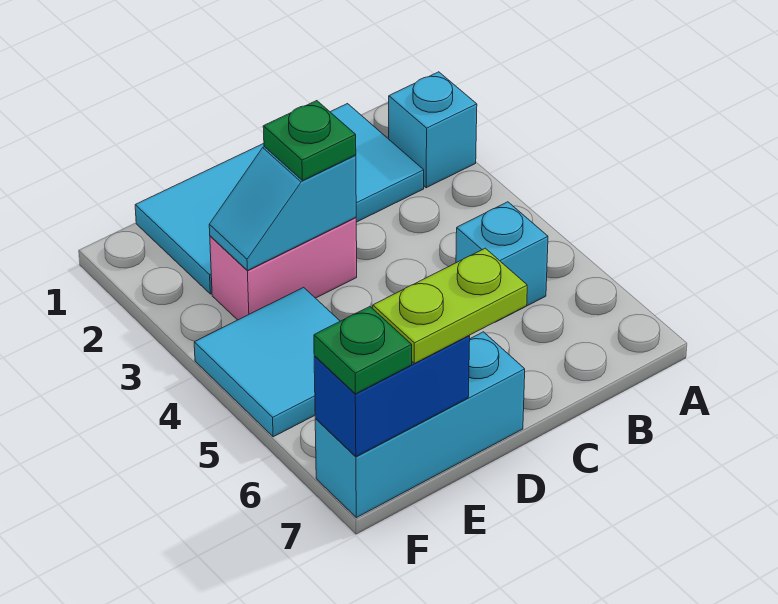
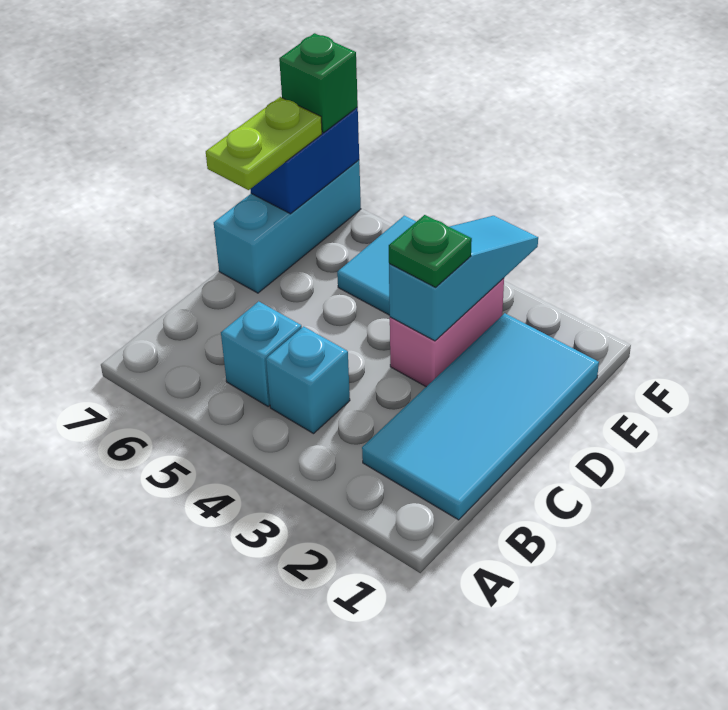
cyan 1x1 brick [389,72,477,188] -> cyan 1x1 brick moved to [266,326,350,434]
cyan 1x2 slope [209,147,356,271] -> cyan 1x3 slope [389,216,538,341]
green 1x1 plate [314,306,412,394] -> green 1x1 brick [279,33,358,133]

